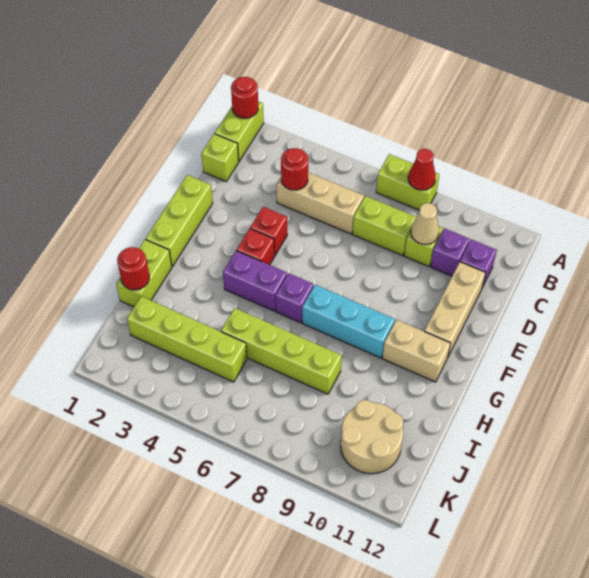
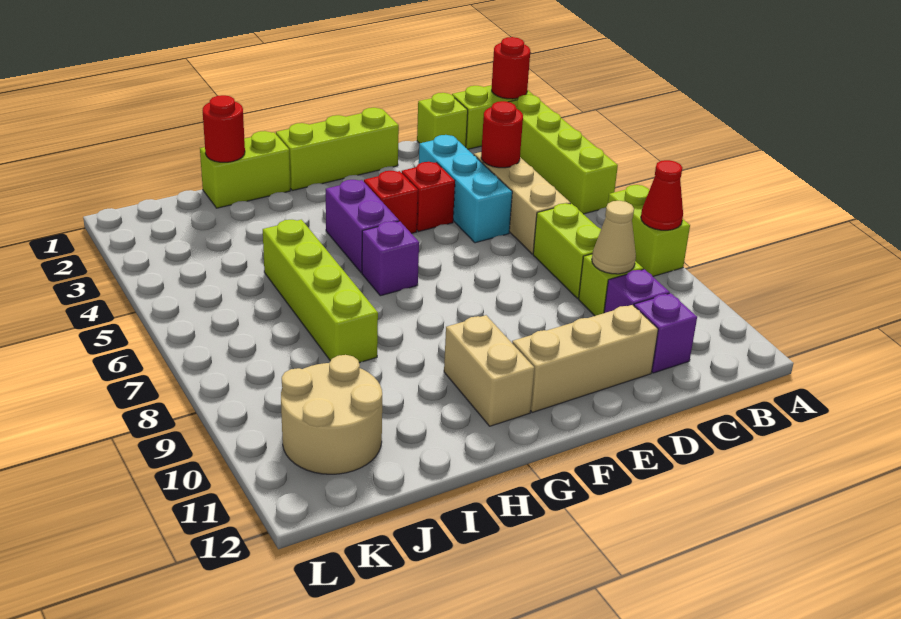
cyan 1x3 brick [302,285,395,358] -> cyan 1x3 brick moved to [419,135,512,243]
lime 1x4 brick [127,296,247,382] -> lime 1x4 brick moved to [510,95,618,214]

